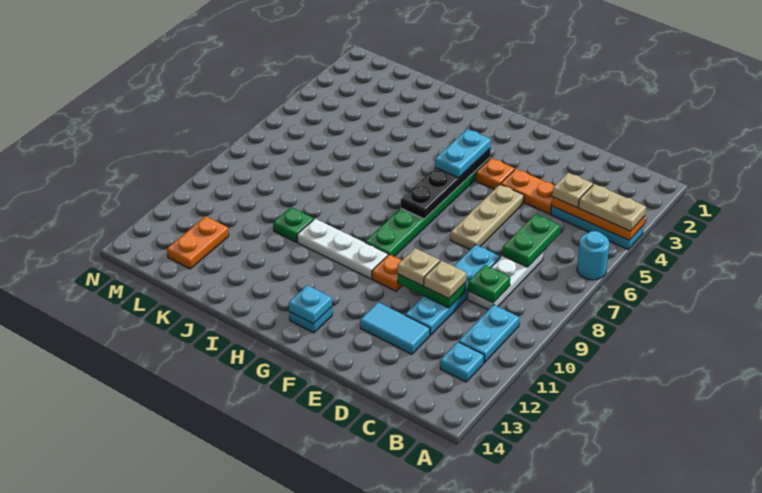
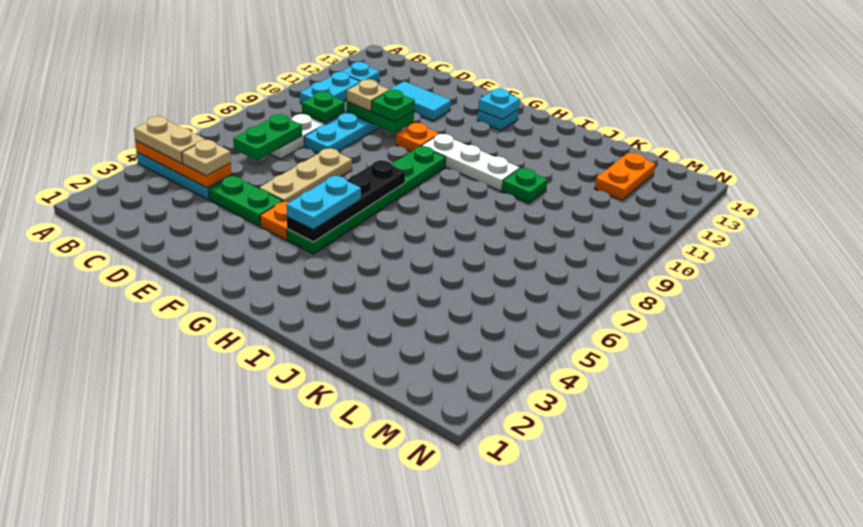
cyan 1x1 round brick [577,231,610,280] -> none
orange 1x2 plate [501,169,554,214] -> green 1x2 plate [209,176,283,226]
tan 1x1 plate [398,248,440,286] -> green 1x1 plate [371,90,415,122]

